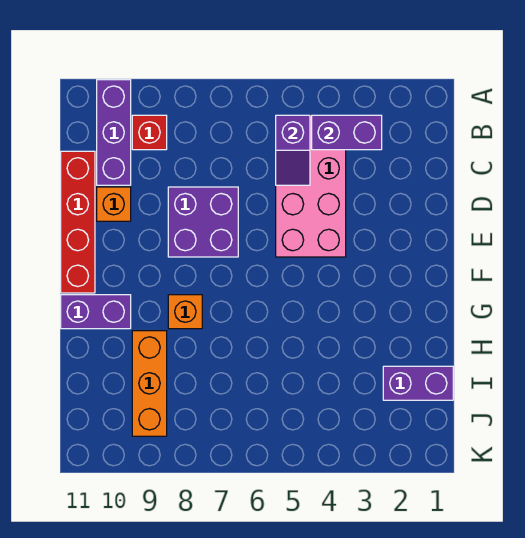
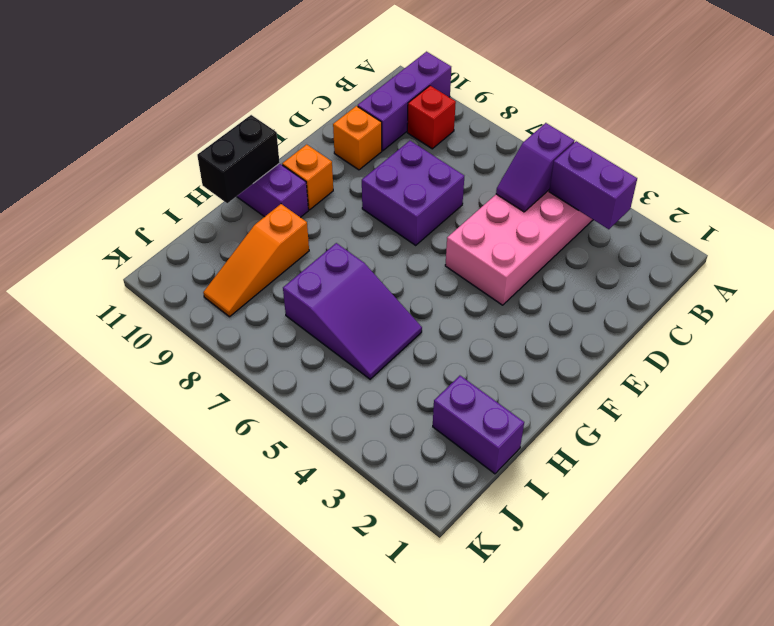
red 1x4 brick [61,151,95,293] -> none
orange 1x1 brick [168,295,202,329] -> orange 1x1 brick moved to [282,144,333,210]
none -> black 1x2 brick [197,115,280,203]
none -> purple 2x3 slope [283,243,422,379]
orange 1x3 brick [132,331,167,436] -> orange 1x3 slope [203,204,309,317]

